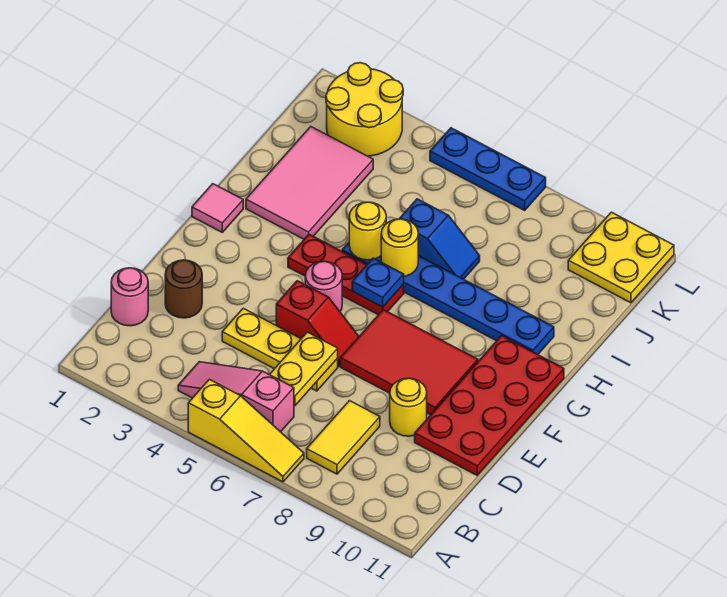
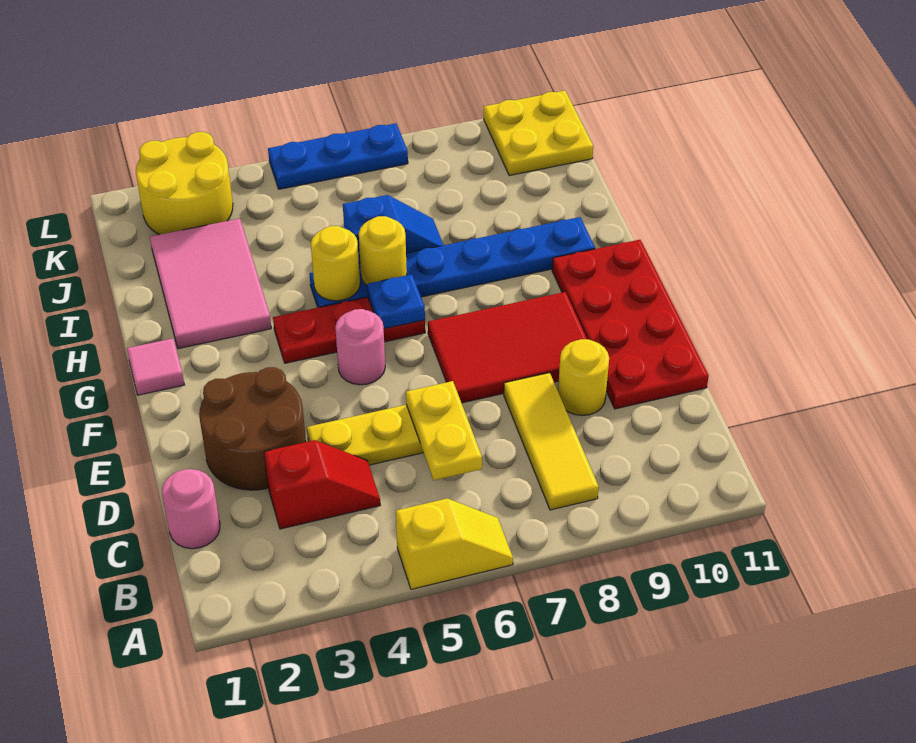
yellow 1x3 slope [188,379,304,482] -> yellow 1x2 slope [396,498,513,589]
pink 1x3 slope [178,362,294,432] -> none
yellow 1x2 tile [307,401,380,474] -> yellow 1x3 tile [504,373,599,510]
brown 1x1 round brick [165,260,202,318] -> brown 2x2 round brick [199,367,306,490]
red 1x2 slope [276,281,359,366] -> red 1x2 slope moved to [264,440,380,529]

